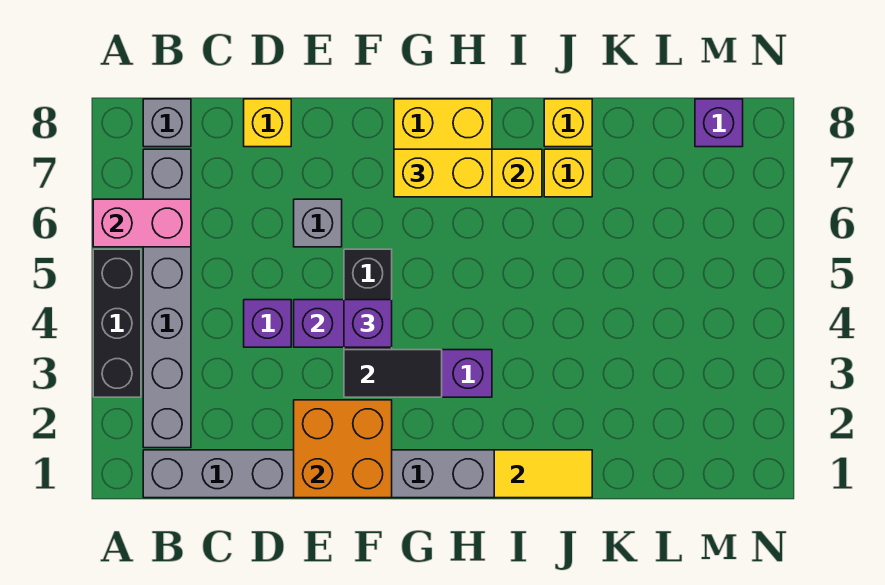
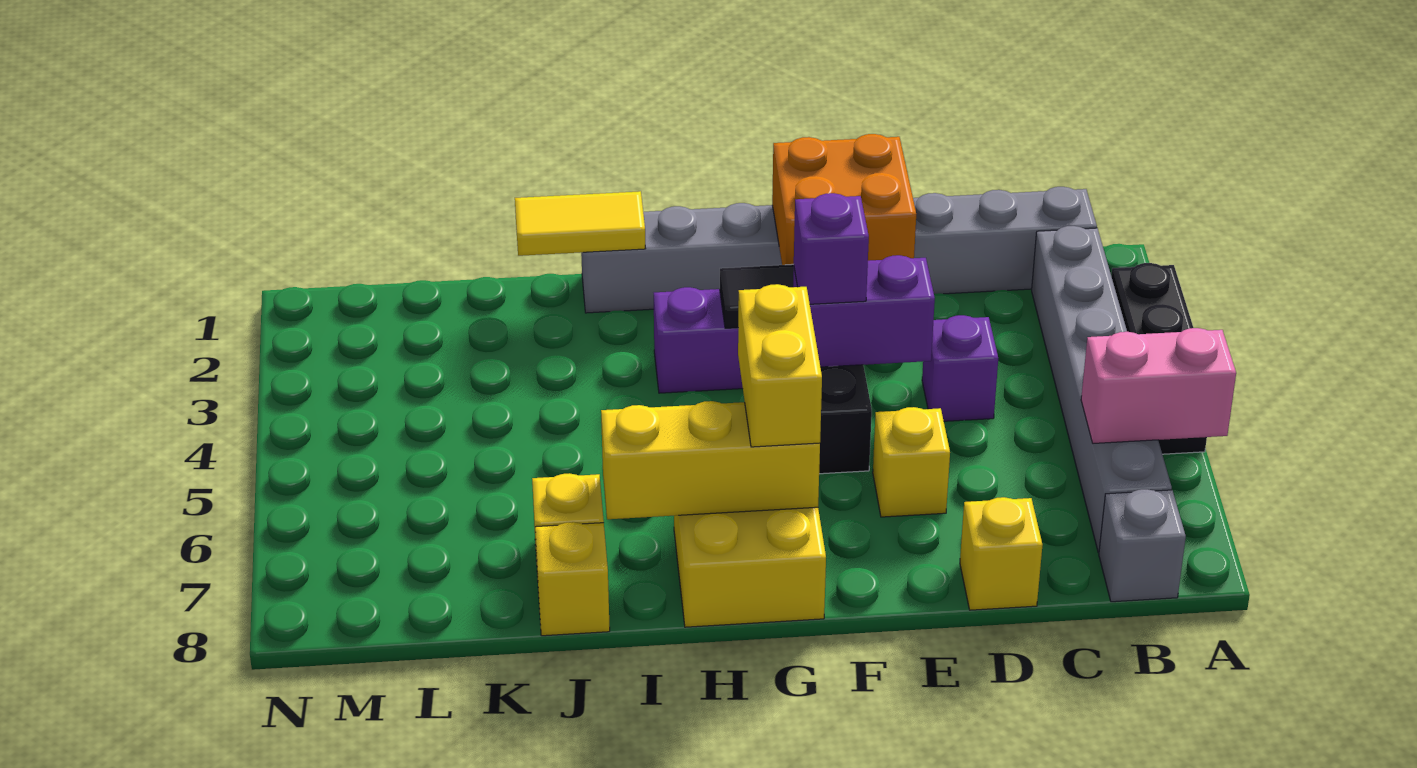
grey 1x1 brick [294,199,342,247] -> yellow 1x1 brick [873,407,950,517]
yellow 1x2 brick [394,149,492,197] -> yellow 1x2 brick turned to [738,284,822,447]
purple 1x1 brick [695,99,743,147] -> none

